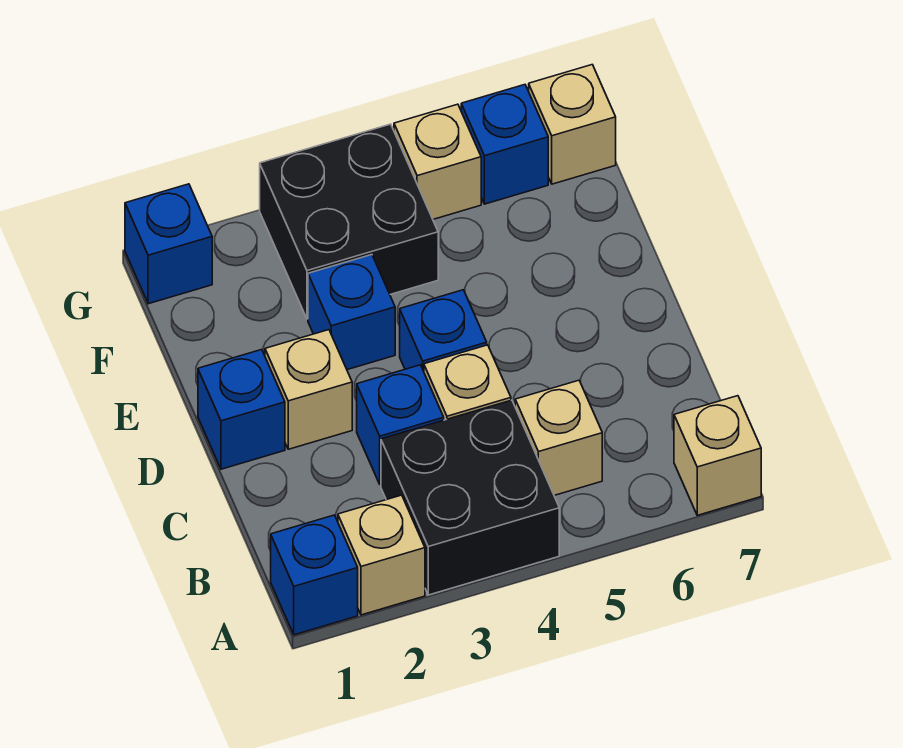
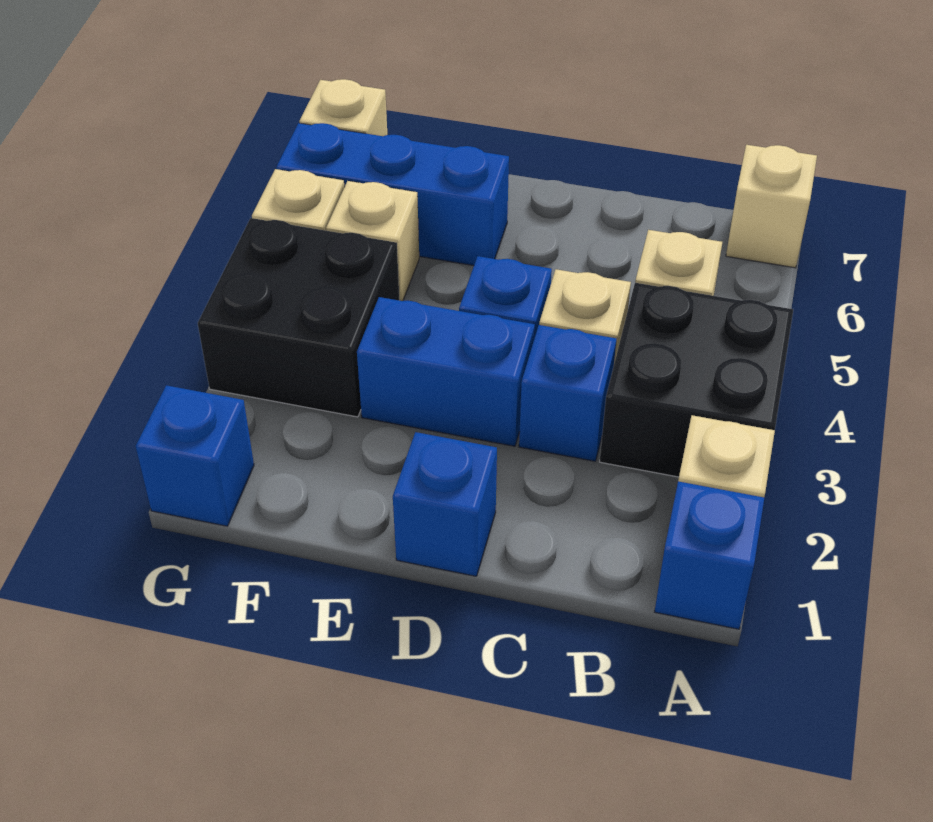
tan 1x1 brick [265,330,352,449] -> tan 1x1 brick moved to [326,181,419,301]
blue 1x1 brick [308,255,395,370] -> blue 1x2 brick [357,297,535,446]
blue 1x1 brick [461,85,548,204] -> blue 1x3 brick [276,123,509,266]

